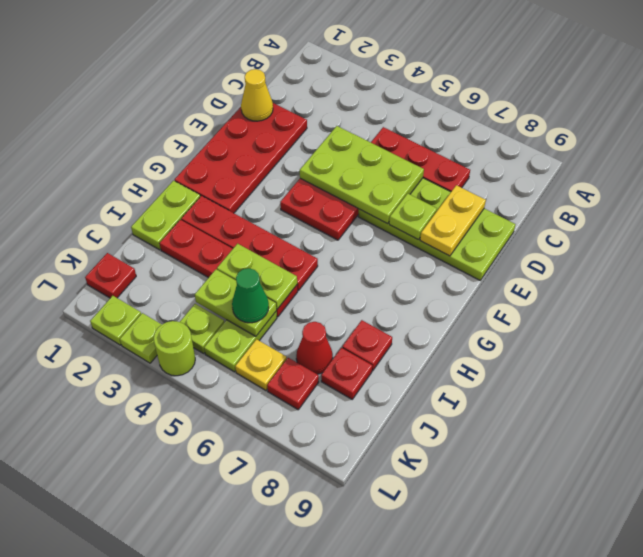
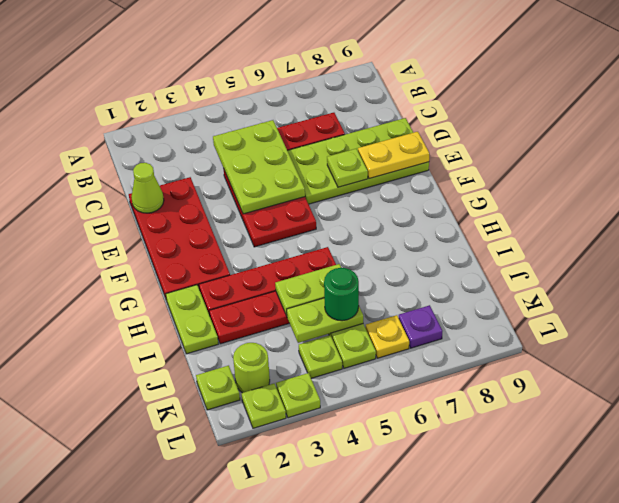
yellow 1x1 cone [241,69,273,121] -> lime 1x1 cone [131,163,164,213]
lime 2x3 plate [300,126,424,224] -> lime 2x3 plate turned to [213,120,305,214]
yellow 1x2 plate [420,185,486,256] -> yellow 1x2 plate turned to [358,132,429,179]
red 1x1 plate [342,320,392,371] -> none
green 1x1 cone [232,268,269,323] -> green 1x1 round brick [324,268,359,321]
red 1x1 cone [296,322,333,374] -> none
red 1x1 plate [321,348,372,399] -> none
red 1x1 plate [85,253,136,298] -> lime 1x1 plate [196,366,240,410]
red 1x1 plate [267,358,319,410] -> purple 1x1 plate [399,305,442,348]
lime 1x1 round brick [154,321,195,376] -> lime 1x1 round brick moved to [233,343,270,393]

